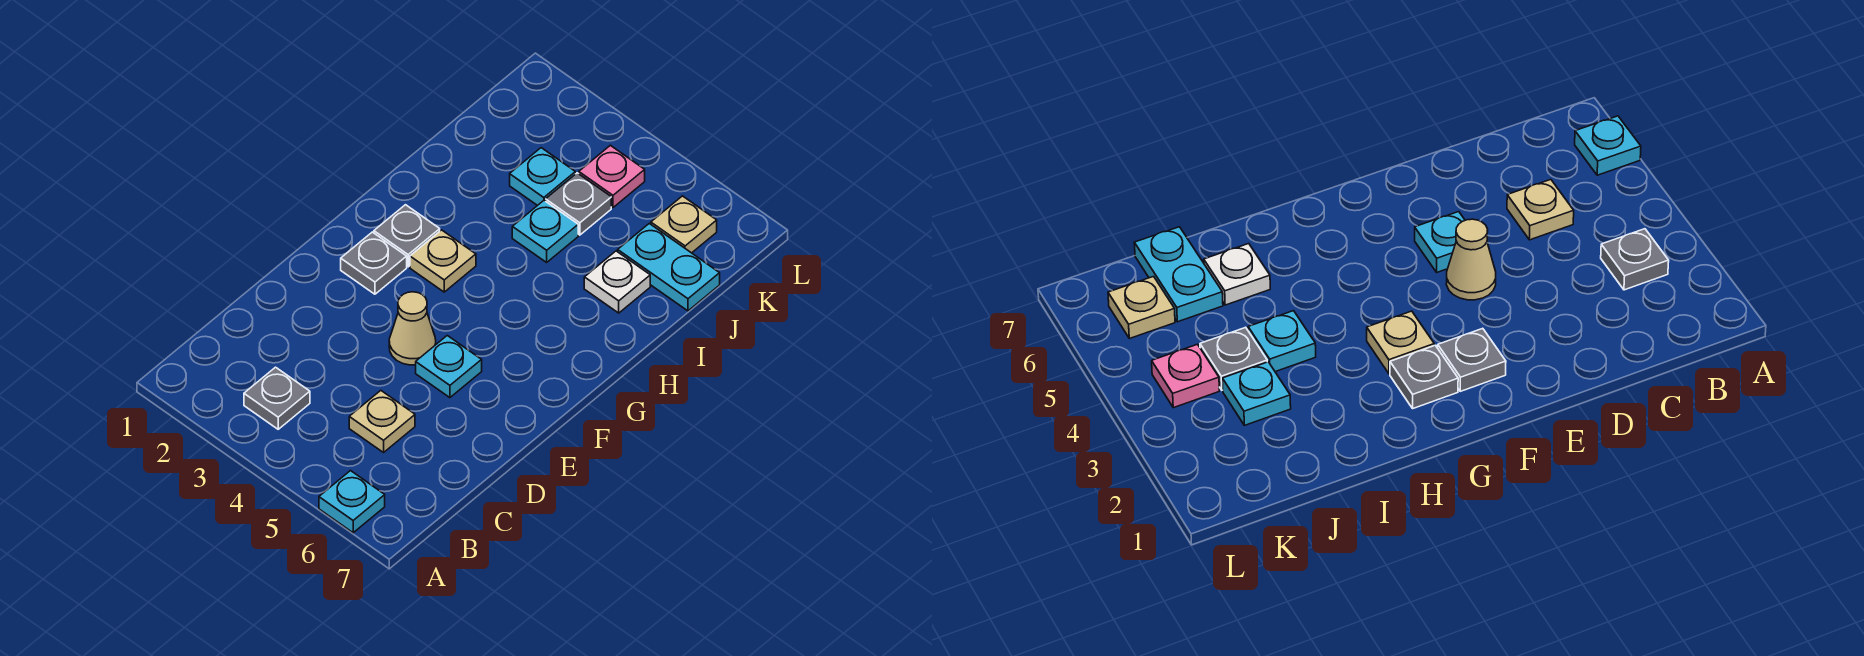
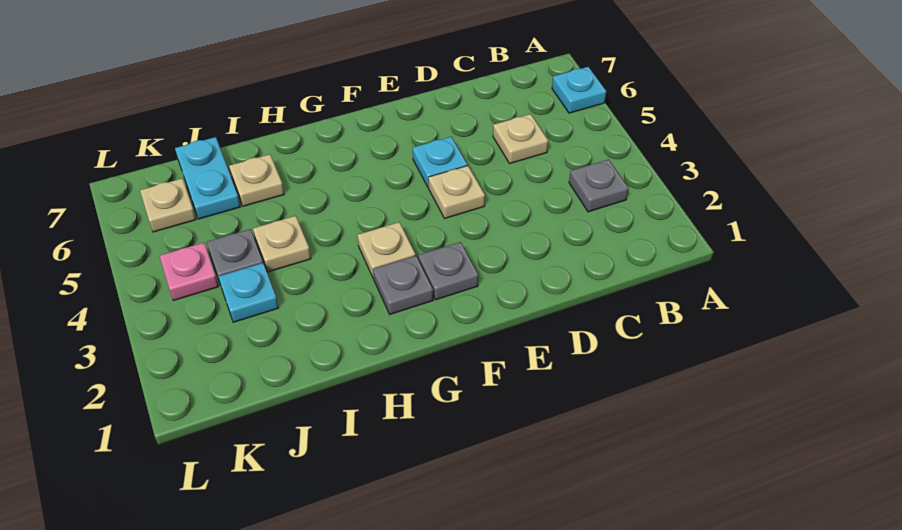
tan 1x1 cone [389,292,436,365] -> tan 1x1 plate [428,166,485,218]
cyan 1x1 plate [512,201,578,262] -> tan 1x1 plate [253,216,311,272]
white 1x1 plate [584,251,650,313] -> tan 1x1 plate [229,154,284,206]

